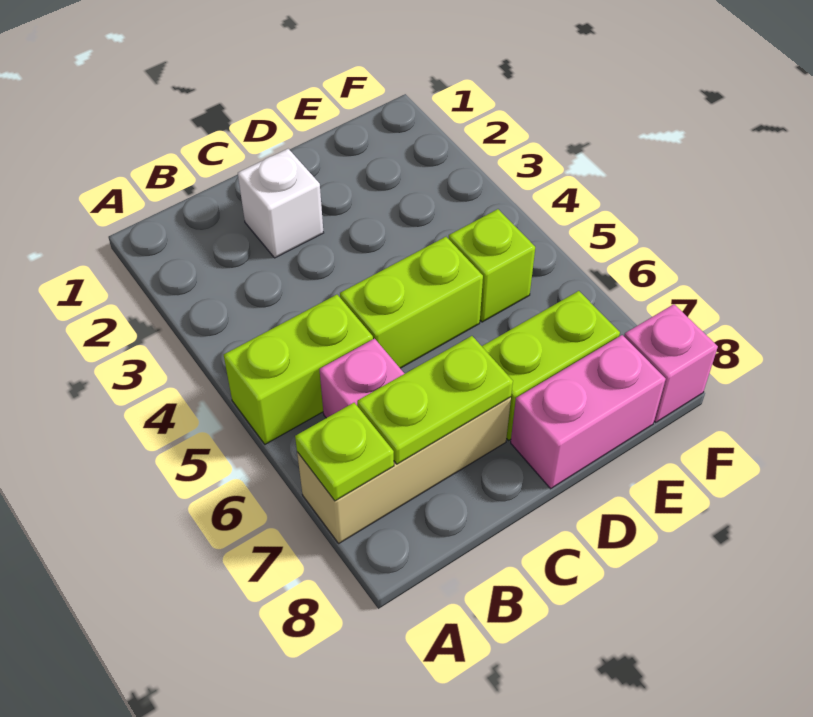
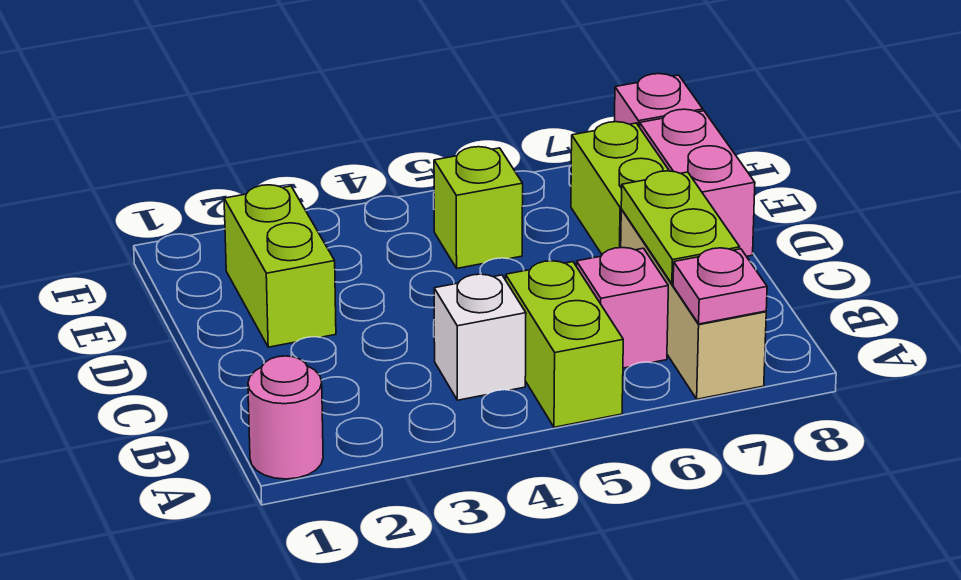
none -> pink 1x1 round brick [248,356,323,479]
lime 1x1 plate [295,403,394,501] -> pink 1x1 plate [673,248,767,324]
white 1x1 brick [238,149,324,258] -> white 1x1 brick moved to [434,274,526,400]
lime 1x2 brick [340,237,483,368] -> lime 1x2 brick moved to [224,185,336,347]

